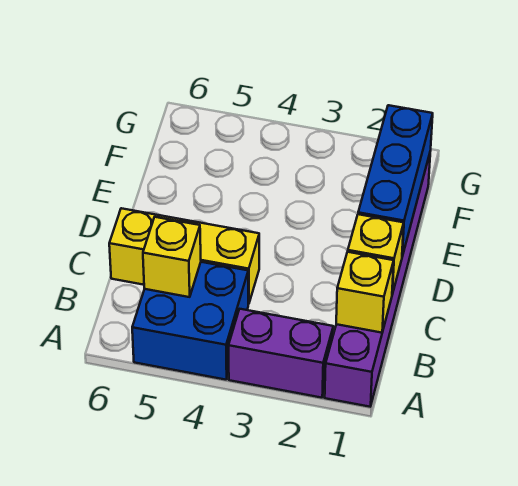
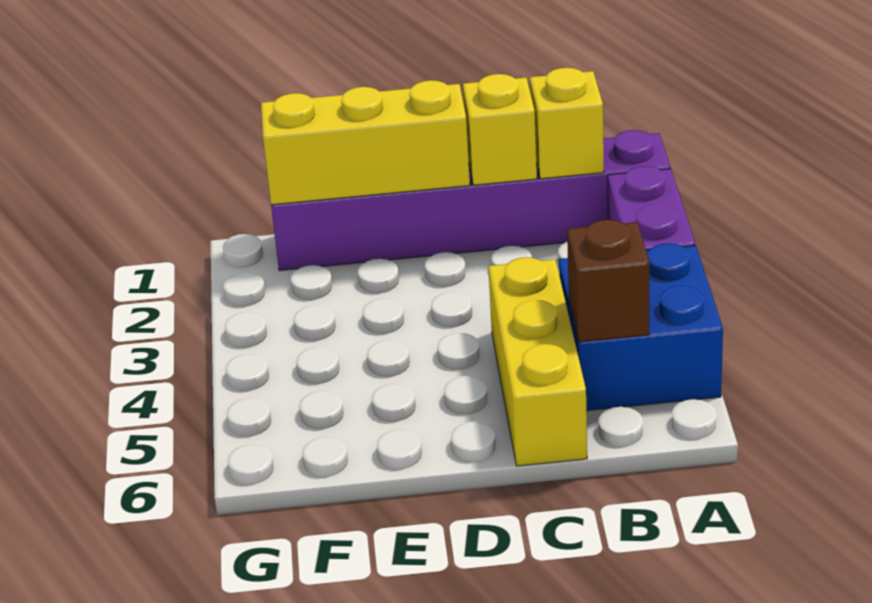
yellow 1x1 brick [143,217,201,297] -> brown 1x1 brick [567,220,650,342]
blue 1x3 brick [358,105,433,256] -> yellow 1x3 brick [261,80,470,205]

